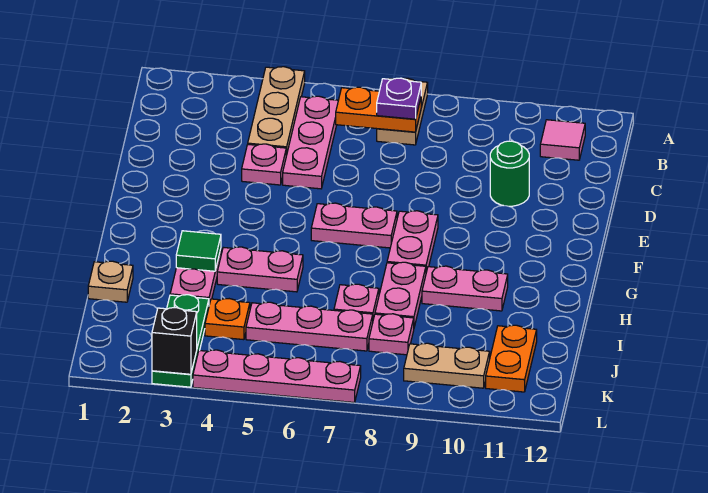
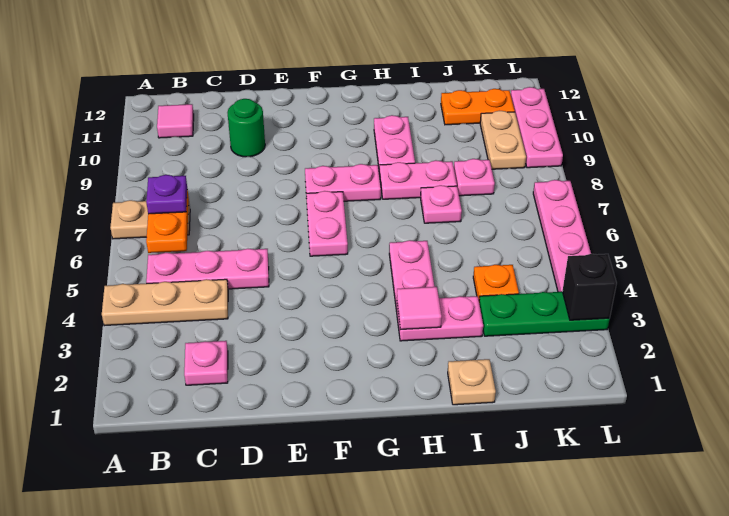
pink 1x1 plate [242,144,286,185] -> pink 1x1 plate moved to [184,341,228,385]
green 1x1 tile [176,231,221,271] -> pink 1x1 tile [397,287,442,330]
pink 1x3 plate [246,302,373,351] -> pink 1x3 plate moved to [511,87,563,168]

